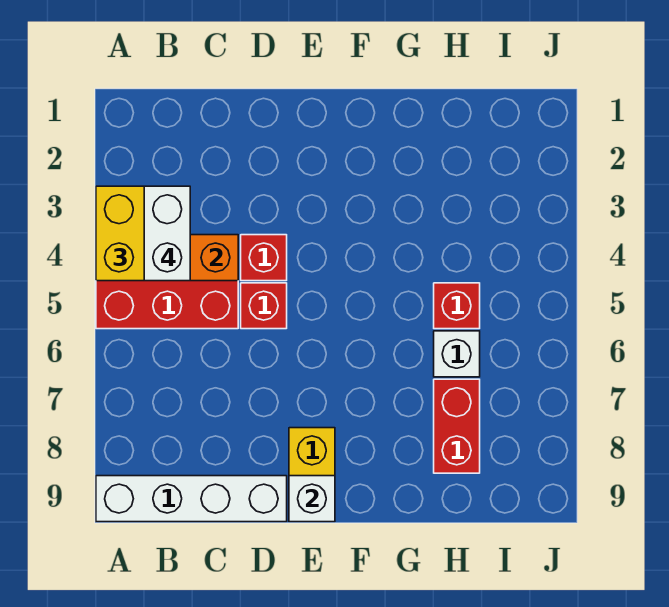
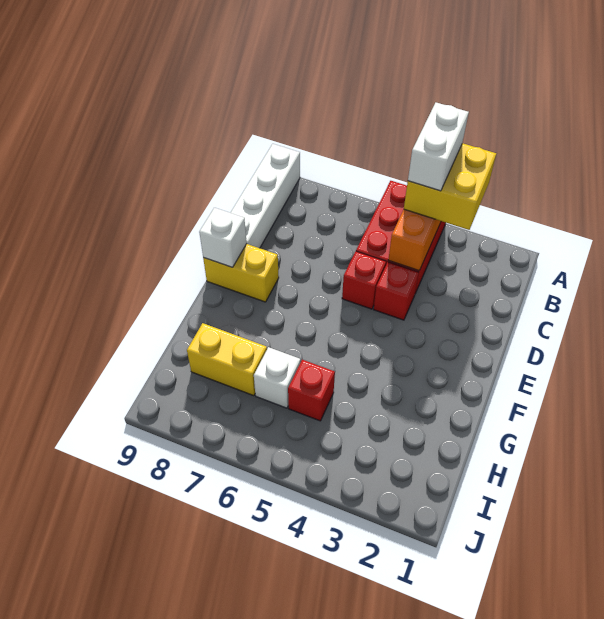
white 1x2 brick [144,186,190,281] -> white 1x2 brick turned to [408,103,469,191]
red 1x2 brick [434,379,480,473] -> yellow 1x2 brick [187,323,267,396]

